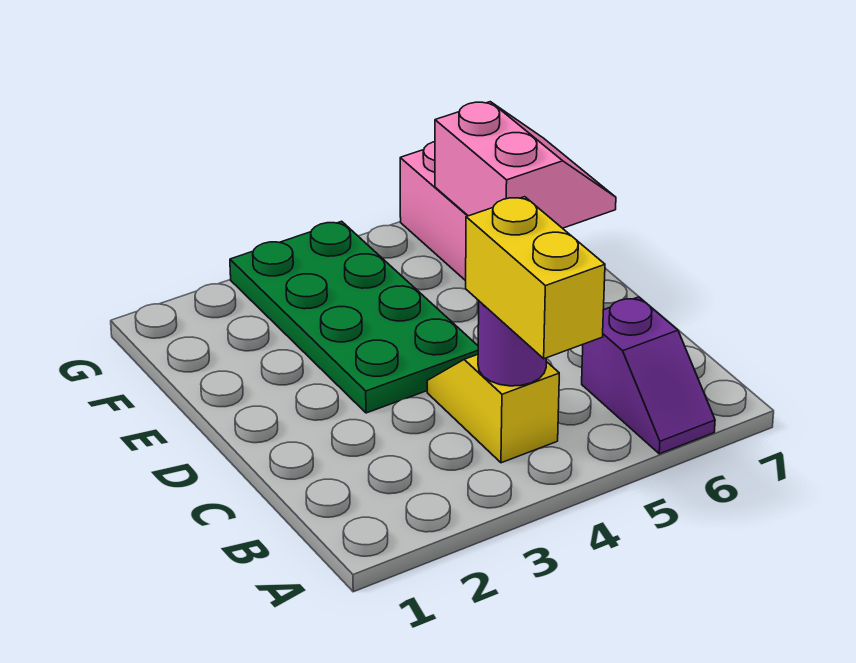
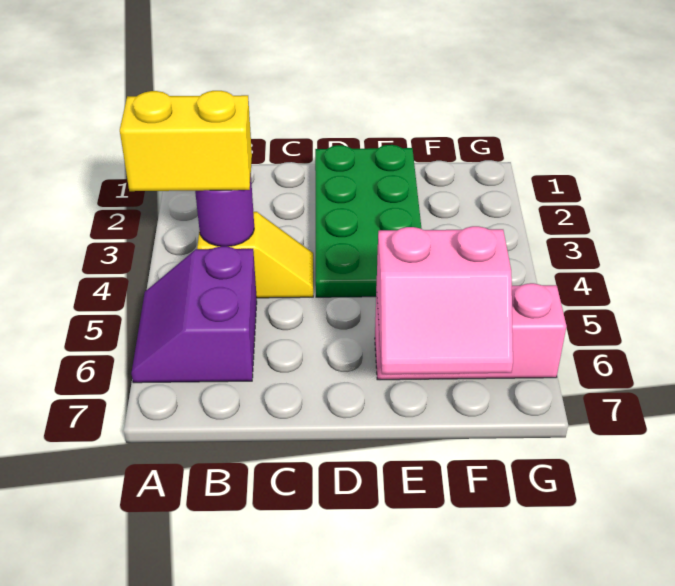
purple 1x2 slope [582,297,715,454] -> purple 2x2 slope [131,246,257,383]
green 2x4 plate [230,221,478,413] -> green 2x4 plate turned to [315,145,422,297]

